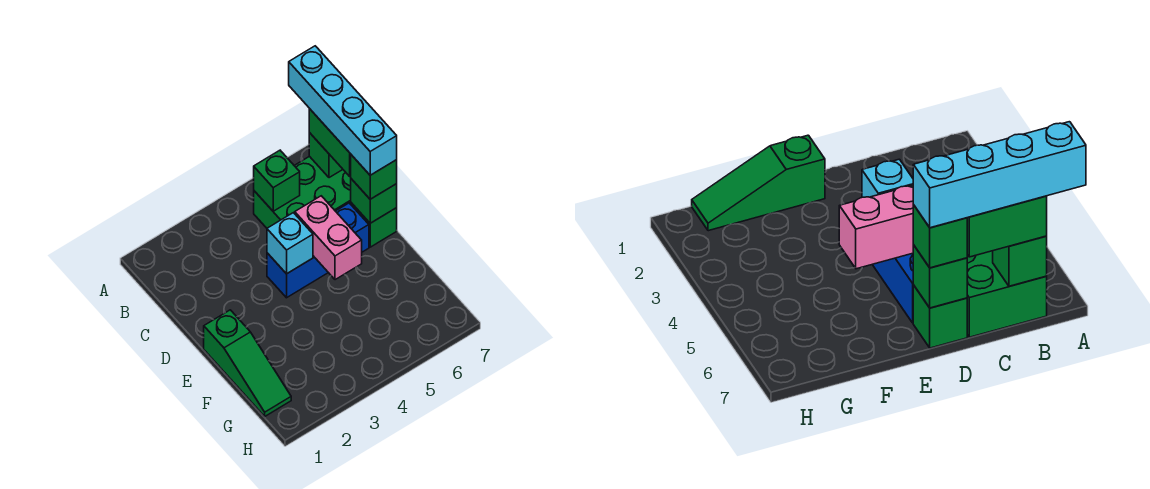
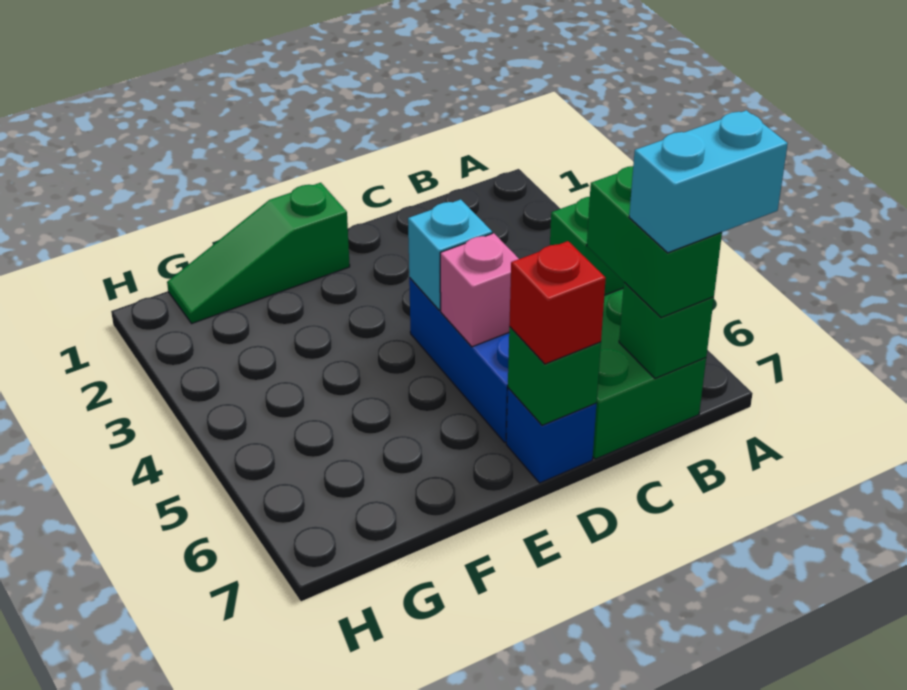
cyan 1x4 brick [289,46,397,175] -> cyan 1x2 brick [629,110,788,253]
green 1x2 brick [309,109,351,176] -> green 1x2 brick turned to [587,166,722,318]
pink 1x2 brick [295,196,362,280] -> pink 1x1 brick [440,233,519,347]
green 1x1 brick [351,203,397,247] -> blue 1x1 brick [506,388,596,483]
green 1x1 brick [351,155,397,199] -> red 1x1 brick [509,241,606,364]

